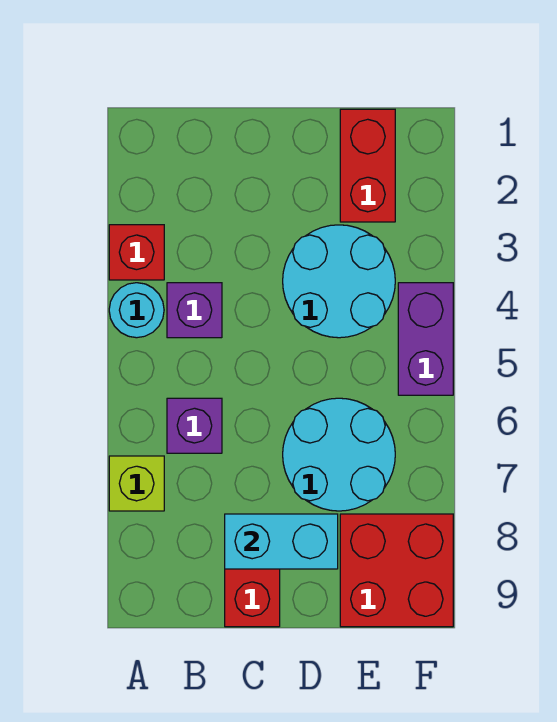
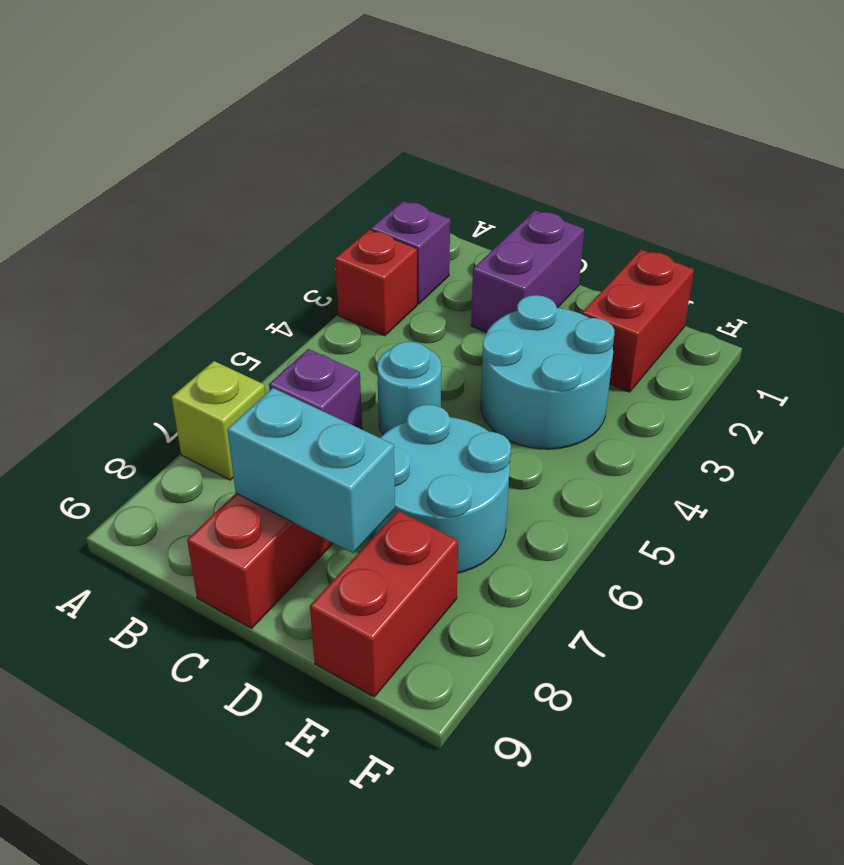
cyan 1x1 round brick [109,283,164,338] -> cyan 1x1 round brick moved to [377,342,441,435]
purple 1x1 brick [167,283,222,338] -> purple 1x1 brick moved to [371,201,450,304]
red 2x2 brick [340,514,453,627] -> red 1x2 brick [310,511,458,697]
purple 1x2 brick [398,283,453,395] -> purple 1x2 brick moved to [471,210,584,333]

